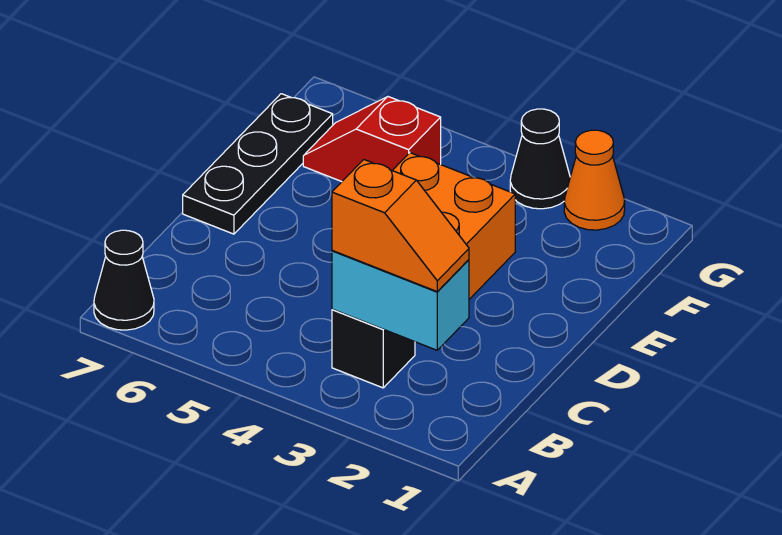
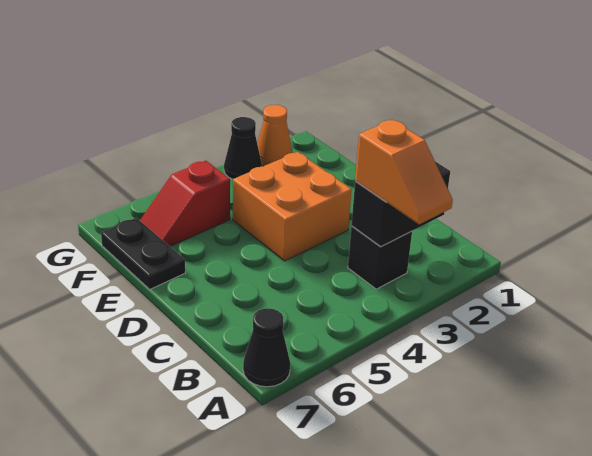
cyan 1x2 brick [332,251,469,350] -> black 1x2 brick [351,162,450,247]
orange 1x2 slope [332,160,469,291] -> orange 1x2 slope turned to [355,120,453,224]
black 1x3 plate [183,94,333,234] -> black 1x2 plate [101,218,185,289]

